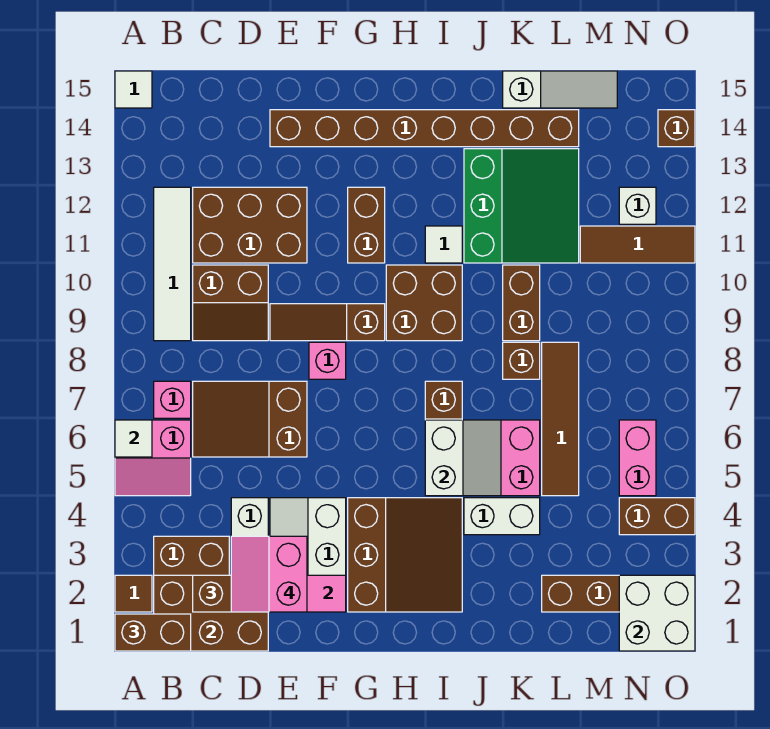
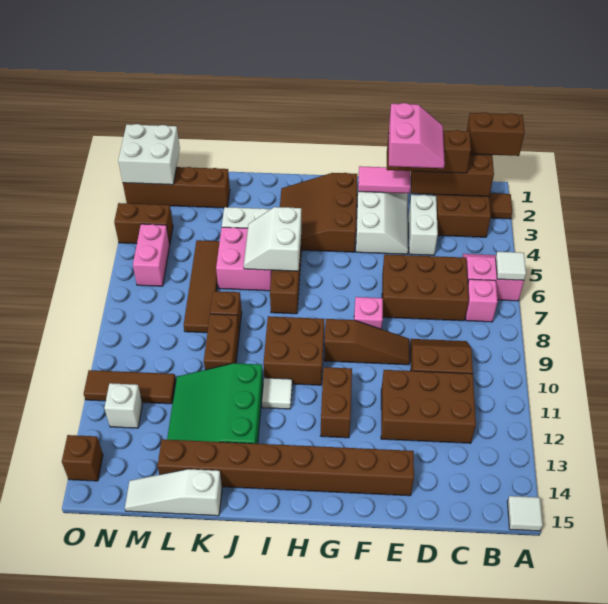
white 1x4 tile [154,187,191,341] -> none
brown 2x3 slope [193,381,307,457] -> brown 2x3 brick [382,254,469,321]

